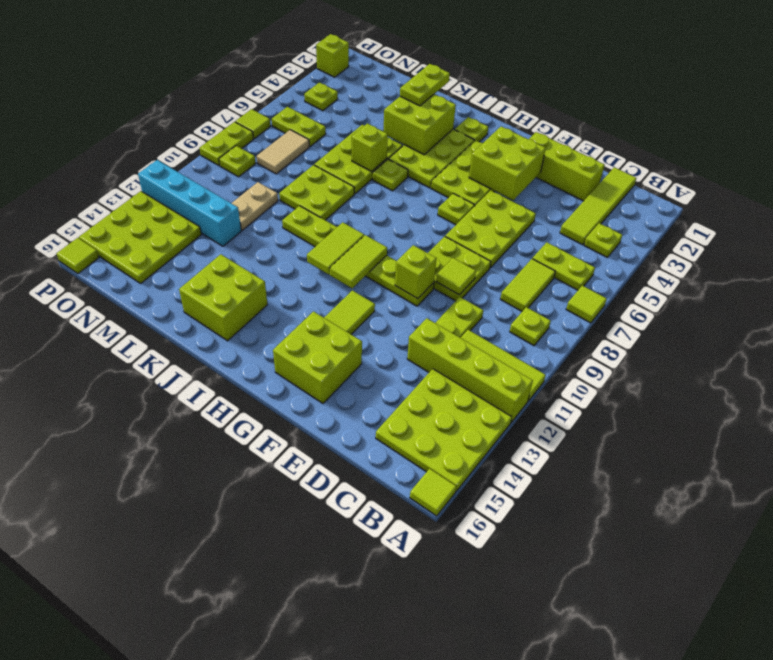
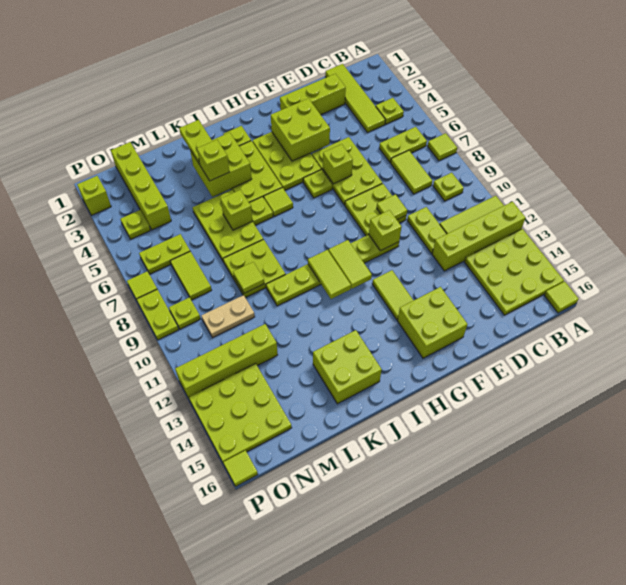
none -> lime 1x1 brick [323,144,353,184]
none -> lime 1x1 tile [264,187,293,216]
none -> lime 1x1 brick [197,140,229,181]
none -> lime 1x1 tile [233,262,264,293]
tan 1x2 plate [232,182,278,230] -> tan 1x2 plate turned to [202,295,255,338]
cyan 1x4 brick [138,160,241,246] -> lime 1x4 brick [175,324,278,398]
none -> lime 1x4 brick [111,142,171,230]
tan 1x2 tile [257,130,309,174] -> lime 1x2 tile [171,251,212,300]

